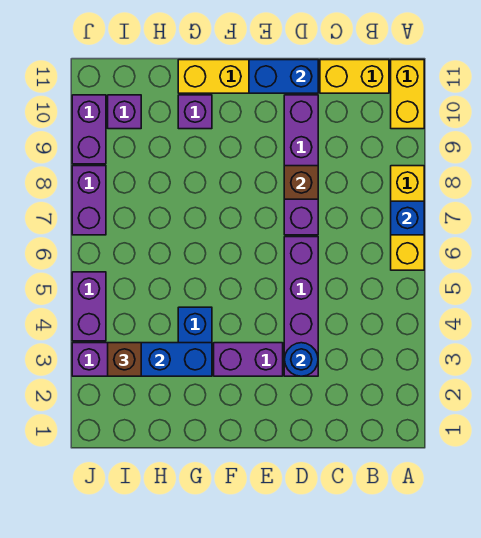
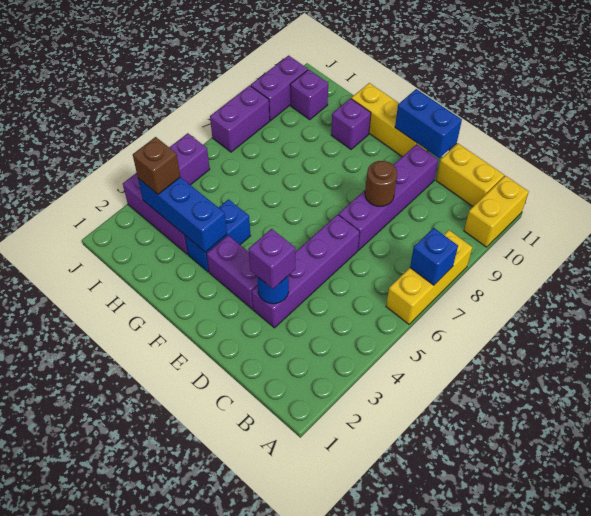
none -> purple 1x1 brick [248,229,295,289]
brown 1x1 brick [284,166,318,199] -> brown 1x1 round brick [365,161,397,206]

